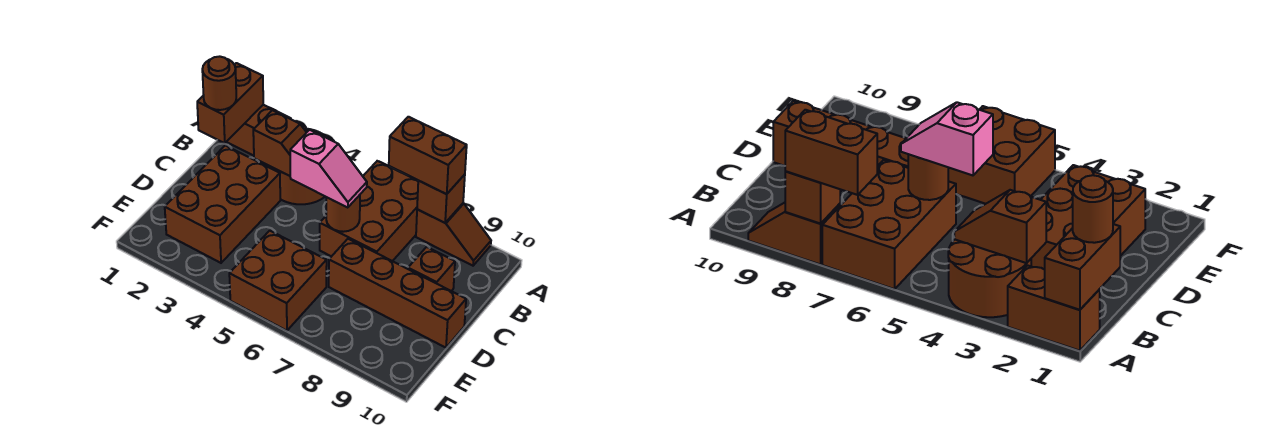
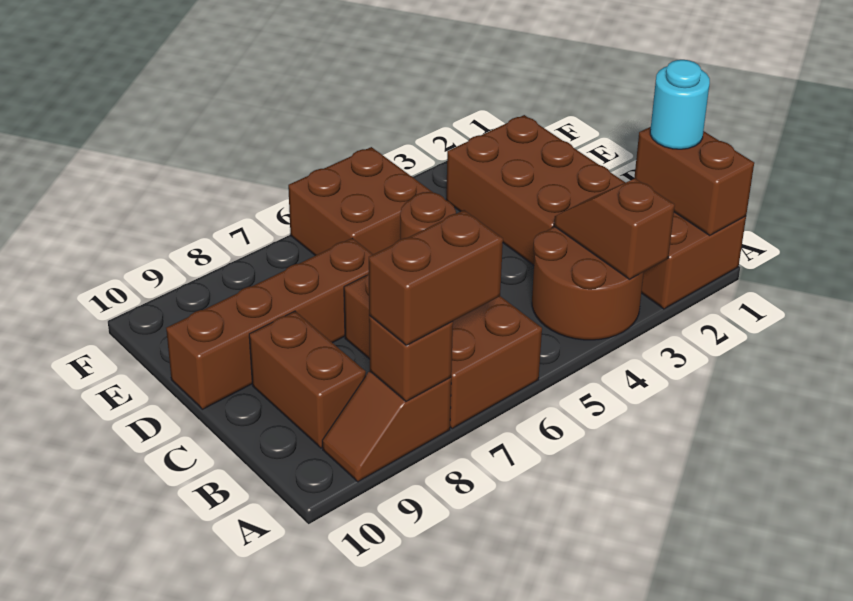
brown 1x1 round brick [202,56,236,110] -> cyan 1x1 round brick [650,60,710,149]
brown 1x2 slope [253,110,307,176] -> brown 1x2 slope turned to [554,179,675,279]
pink 1x2 slope [290,130,367,208] -> none
brown 1x1 brick [408,247,455,291] -> brown 1x2 brick [249,311,366,448]

